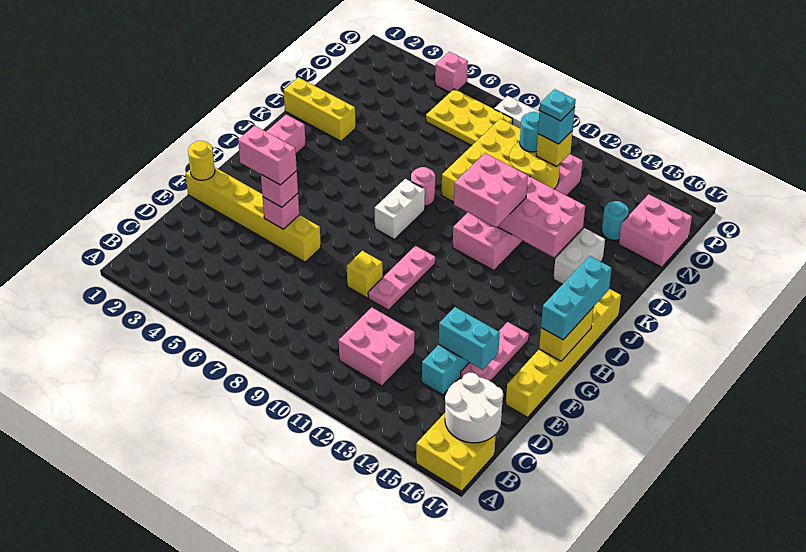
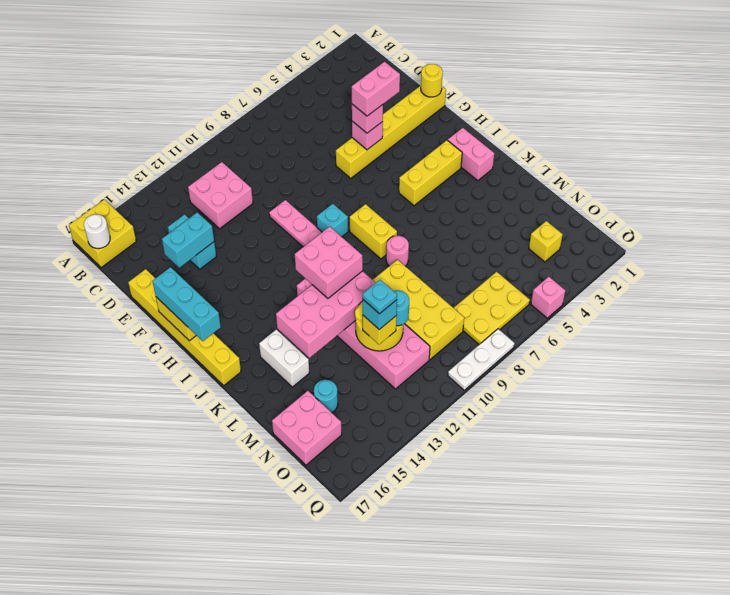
white 2x2 round brick [445,373,503,443] -> white 1x1 round brick [84,214,110,249]
pink 1x3 plate [460,322,529,381] -> none
yellow 1x1 brick [347,251,383,298] -> yellow 1x1 brick moved to [529,221,563,262]
none -> cyan 1x1 brick [317,204,348,237]
white 1x2 brick [375,179,425,239] -> yellow 1x2 brick [350,204,397,259]
yellow 1x3 brick [284,77,356,141] -> yellow 1x3 brick moved to [399,140,462,206]

